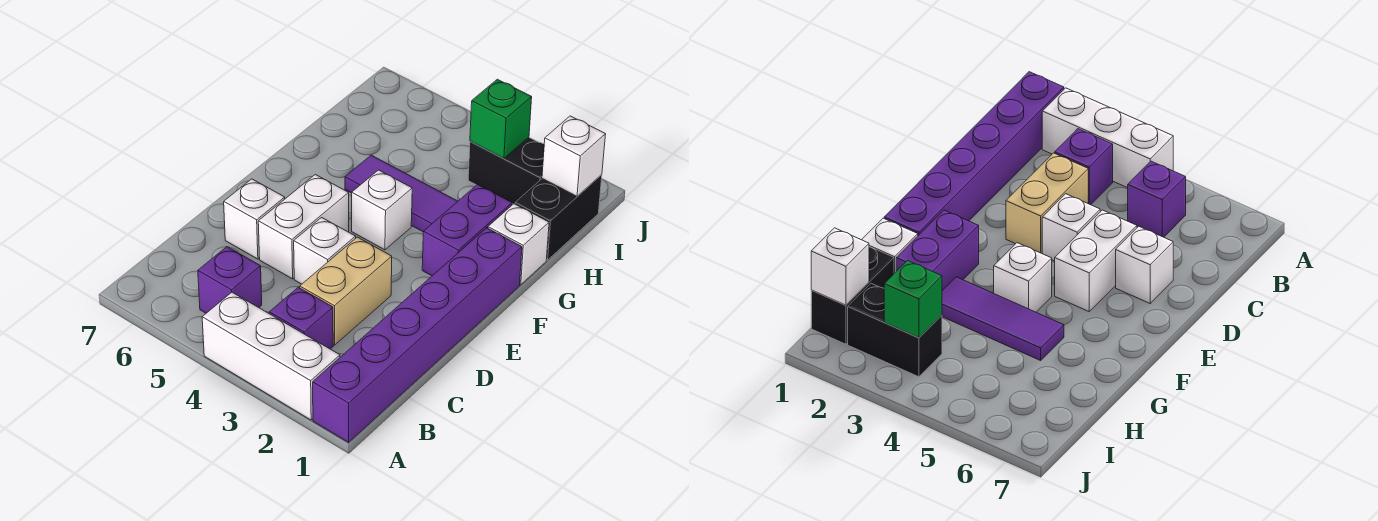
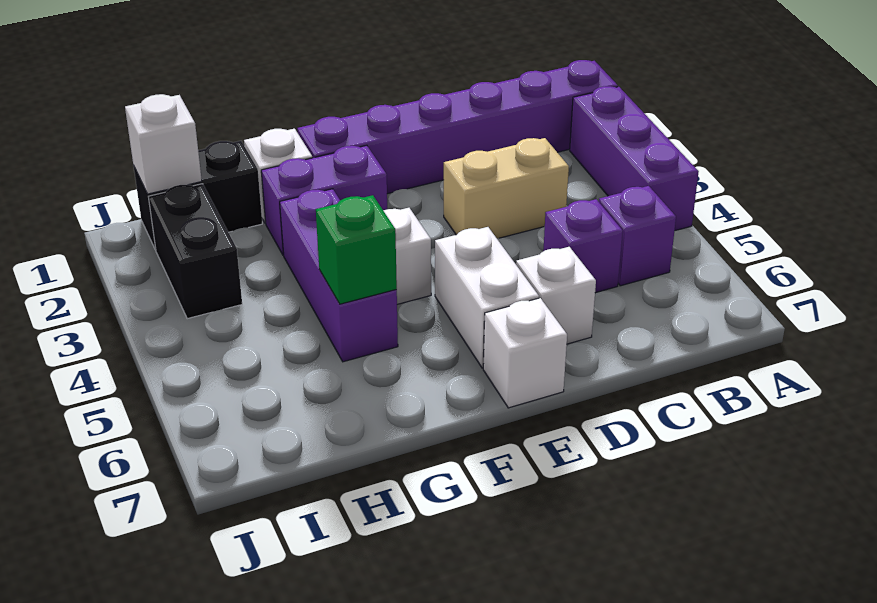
white 1x3 brick [202,292,340,420] -> purple 1x3 brick [570,86,699,231]
purple 1x1 brick [269,287,333,349] -> purple 1x1 brick moved to [543,199,623,293]
white 1x1 brick [294,218,356,284] -> white 1x1 brick moved to [483,298,567,408]
white 1x2 brick [258,174,349,279] -> white 1x2 brick turned to [435,227,539,368]
purple 1x3 tile [345,155,458,232] -> purple 1x3 brick [280,189,398,362]
green 1x1 brick [470,79,532,159] -> green 1x1 brick moved to [316,195,397,304]

